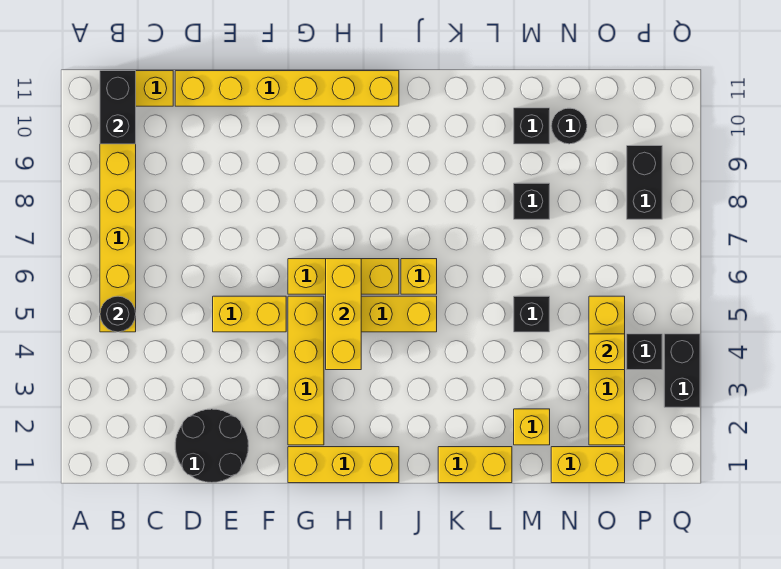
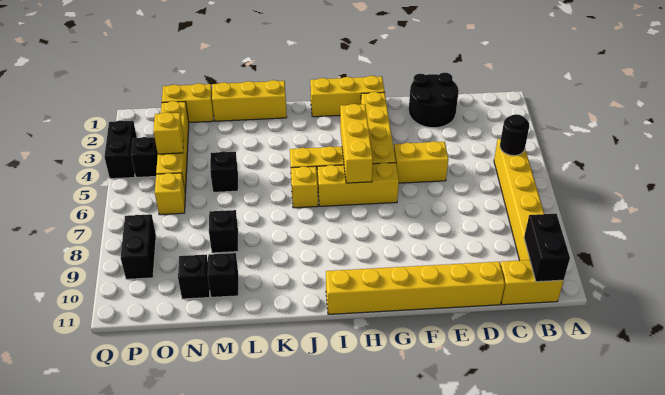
yellow 1x2 brick [438,447,512,483] -> yellow 1x3 brick [212,80,287,121]
yellow 1x1 brick [514,409,550,445] -> yellow 1x1 brick moved to [155,173,185,215]
black 1x1 round brick [551,108,587,144] -> black 1x1 brick [178,255,210,299]

